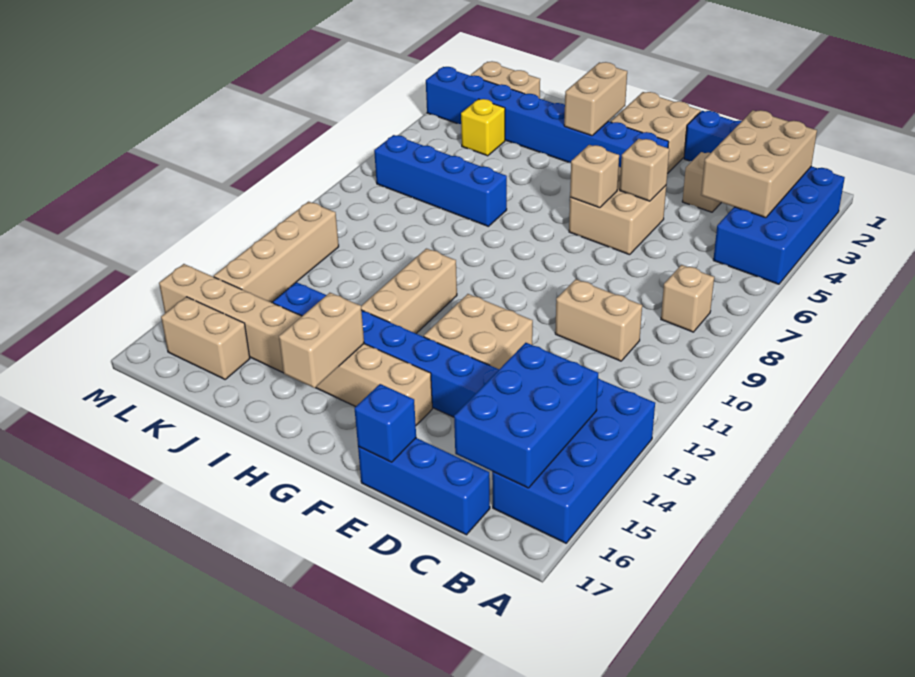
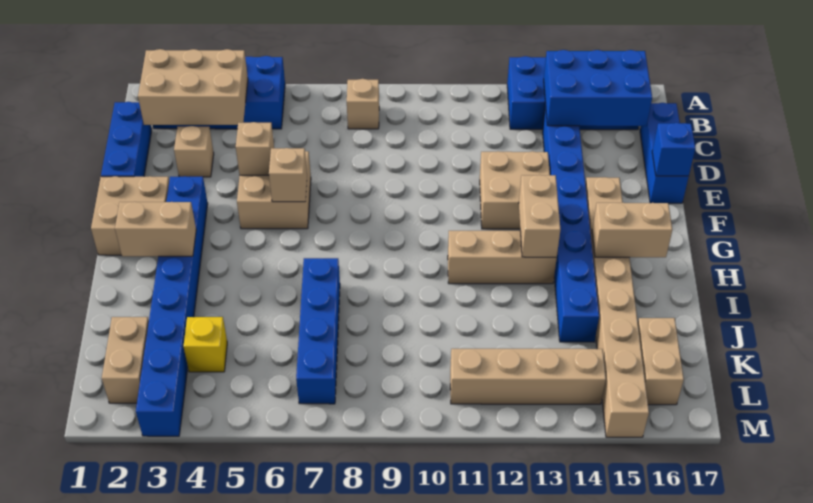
tan 1x2 brick [555,279,642,361] -> tan 1x2 brick moved to [519,175,560,257]

